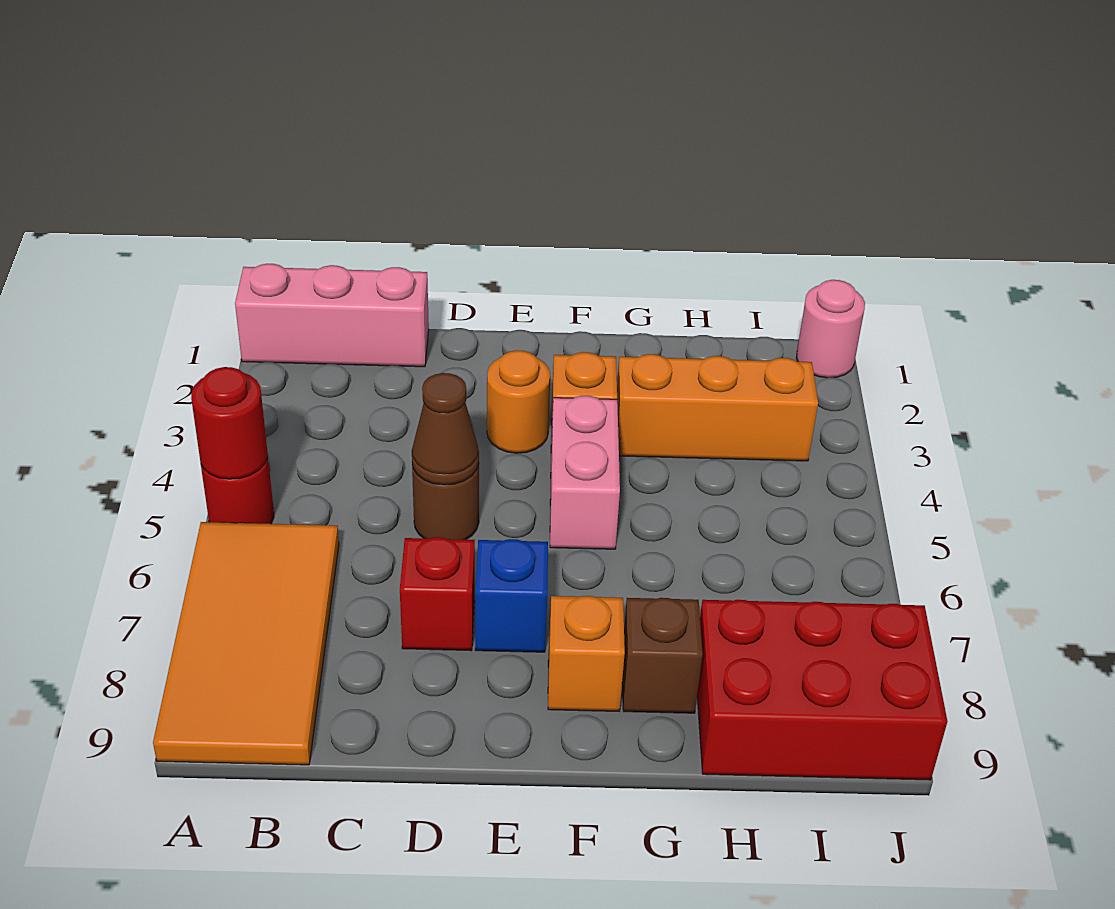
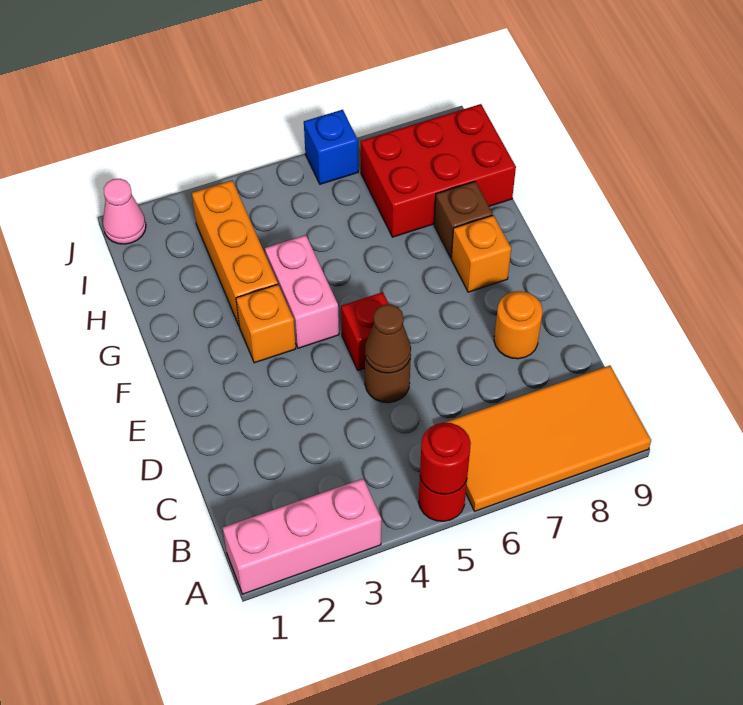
pink 1x3 brick [235,264,429,367] -> pink 1x3 brick turned to [223,479,381,594]
red 1x1 brick [400,537,475,651] -> red 1x1 brick moved to [341,292,389,371]
orange 1x1 round brick [487,350,550,453] -> orange 1x1 round brick moved to [494,291,543,359]
blue 1x1 brick [475,539,548,652] -> blue 1x1 brick moved to [304,110,358,184]
pink 1x2 brick [550,396,620,549] -> pink 1x2 brick turned to [265,235,339,348]
red 2x3 brick [697,600,948,780] -> red 2x3 brick turned to [361,104,516,237]
pink 1x1 round brick [796,280,865,378] -> pink 1x1 cone [103,179,146,244]

